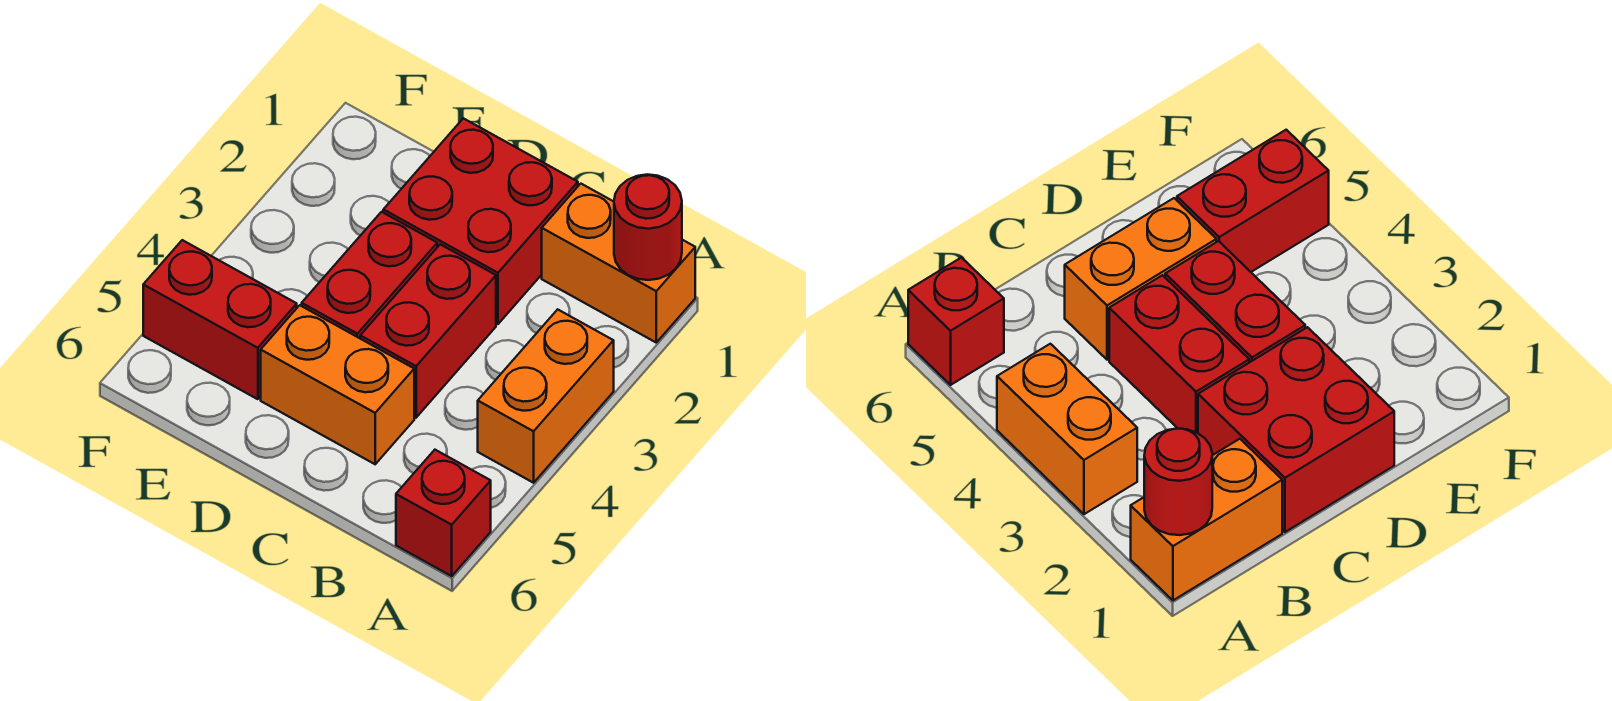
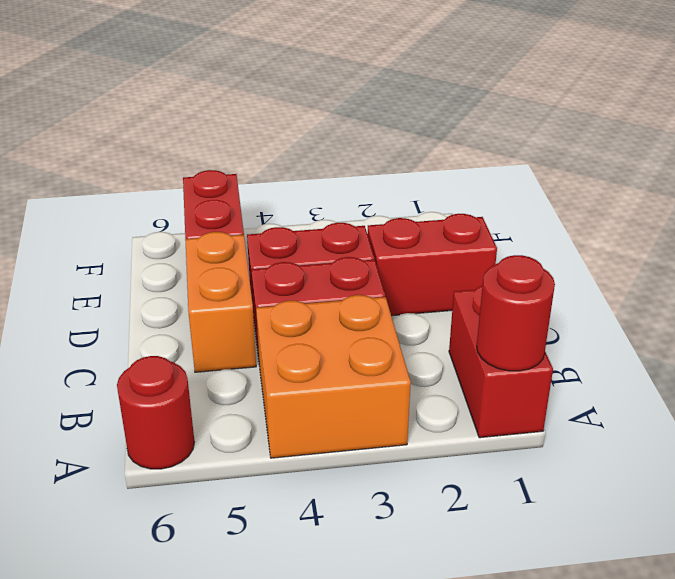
orange 1x2 brick [542,184,695,342] -> red 1x2 brick [449,285,553,438]
orange 1x2 brick [478,309,614,483] -> orange 2x2 brick [256,295,411,458]
red 1x1 brick [396,450,491,576] -> red 1x1 round brick [117,356,194,469]
red 2x2 brick [383,118,578,324] -> red 1x2 brick [367,214,497,316]

